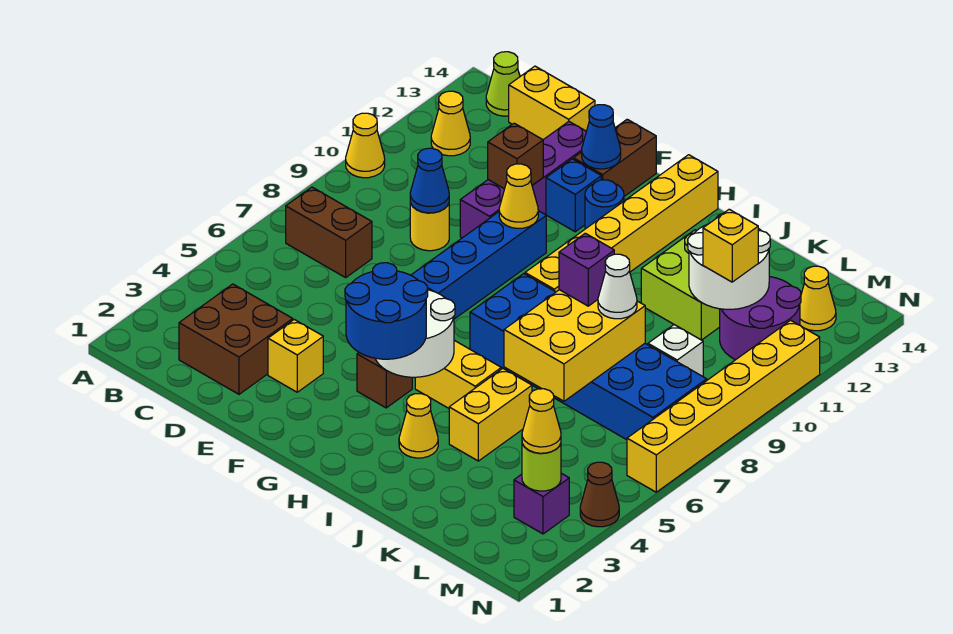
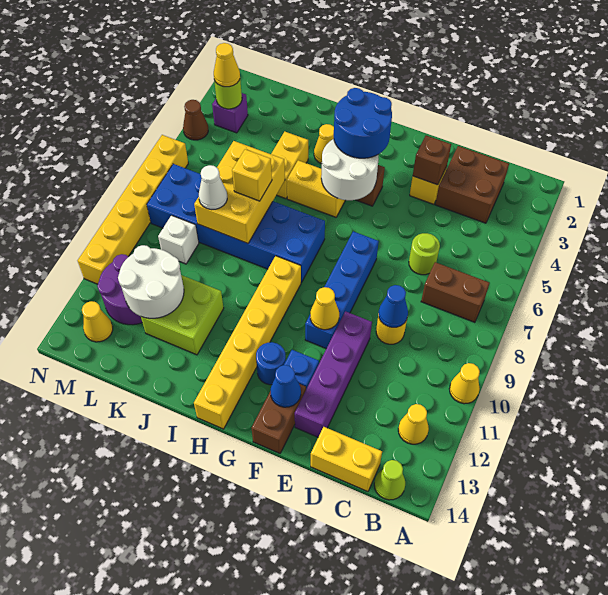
none -> lime 1x1 round brick [409,233,440,275]
brown 1x1 brick [488,123,543,189] -> brown 1x1 brick moved to [413,136,451,185]
purple 1x1 brick [559,233,614,306] -> none
yellow 1x1 brick [703,209,758,282] -> yellow 1x1 brick moved to [232,149,272,201]

